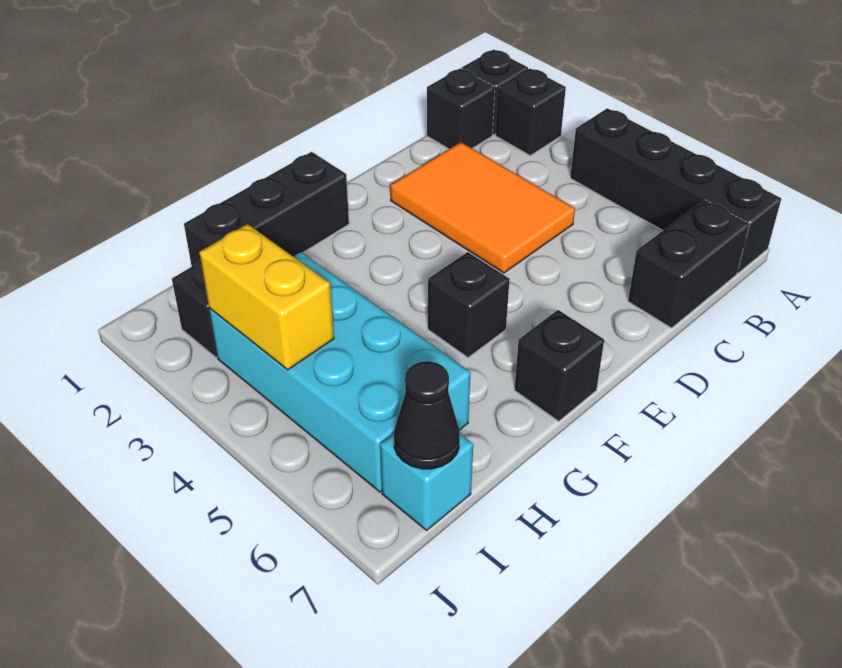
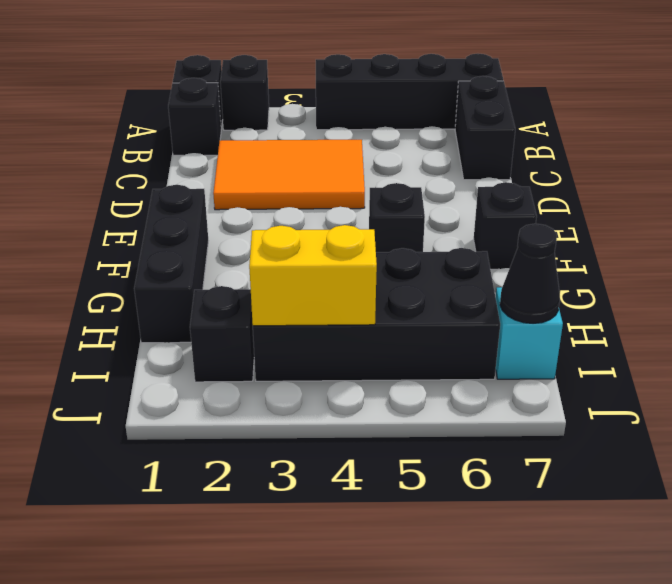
cyan 2x4 brick [209,252,470,492] -> black 2x4 brick [253,248,500,381]

